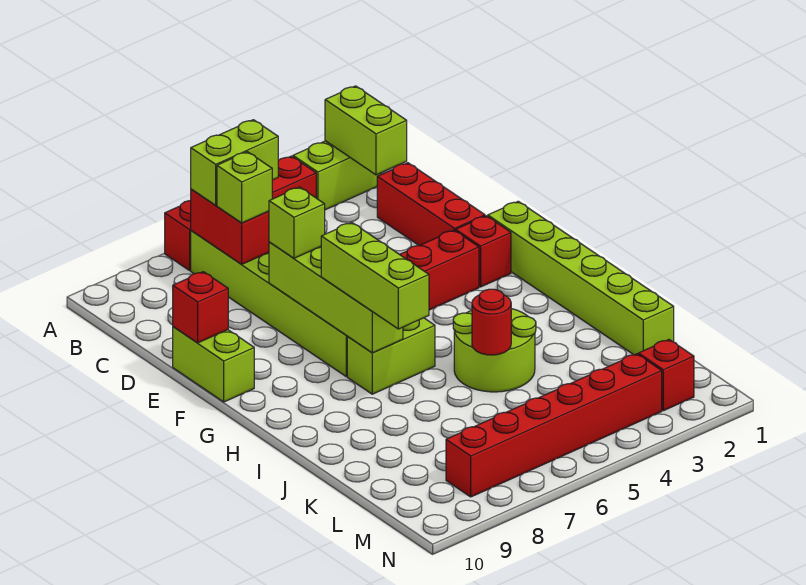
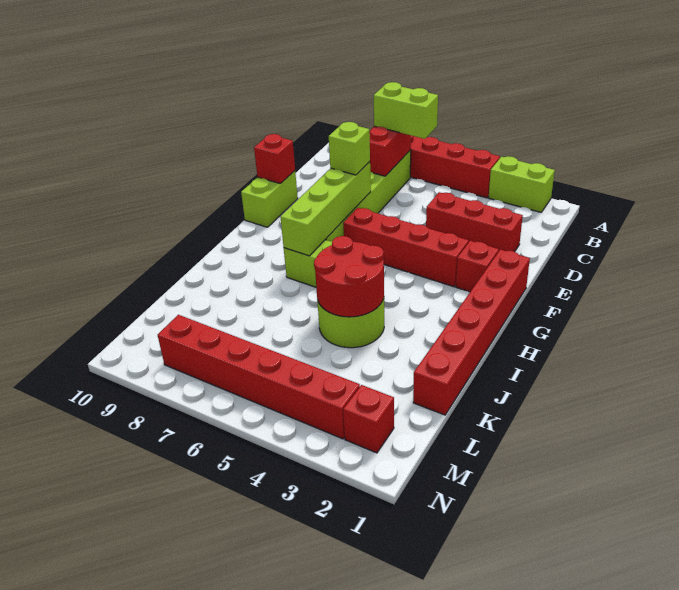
lime 1x2 brick [325,86,407,175] -> none
red 1x3 brick [377,163,485,246] -> red 1x3 brick turned to [426,192,523,252]
lime 1x1 brick [217,152,272,223] -> none
lime 1x6 brick [488,201,674,355] -> red 1x6 brick [413,250,530,415]
lime 1x3 brick [321,222,429,329] -> none
red 1x1 round brick [472,289,511,355] -> red 2x2 round brick [314,236,384,317]

